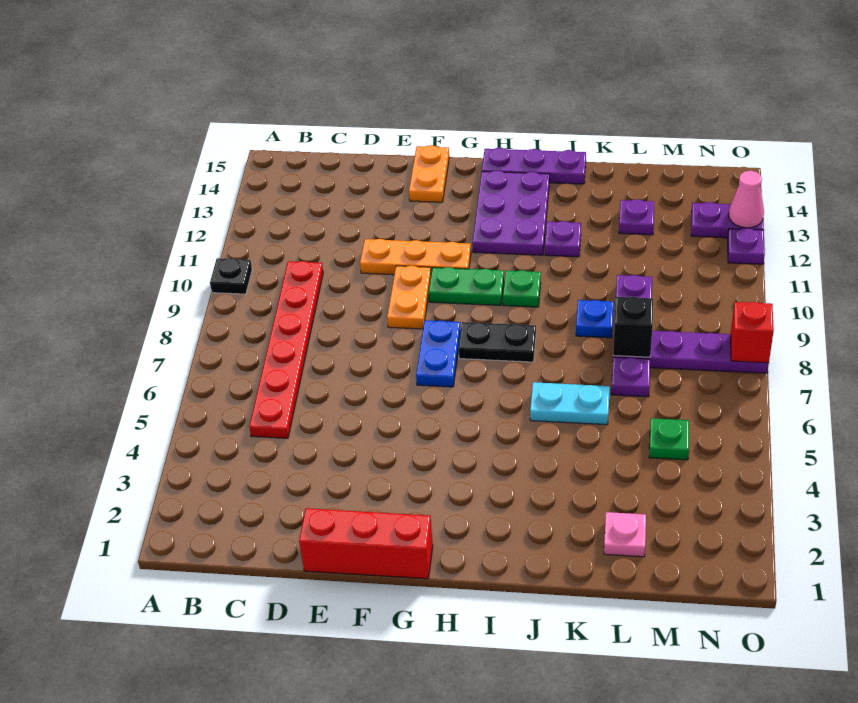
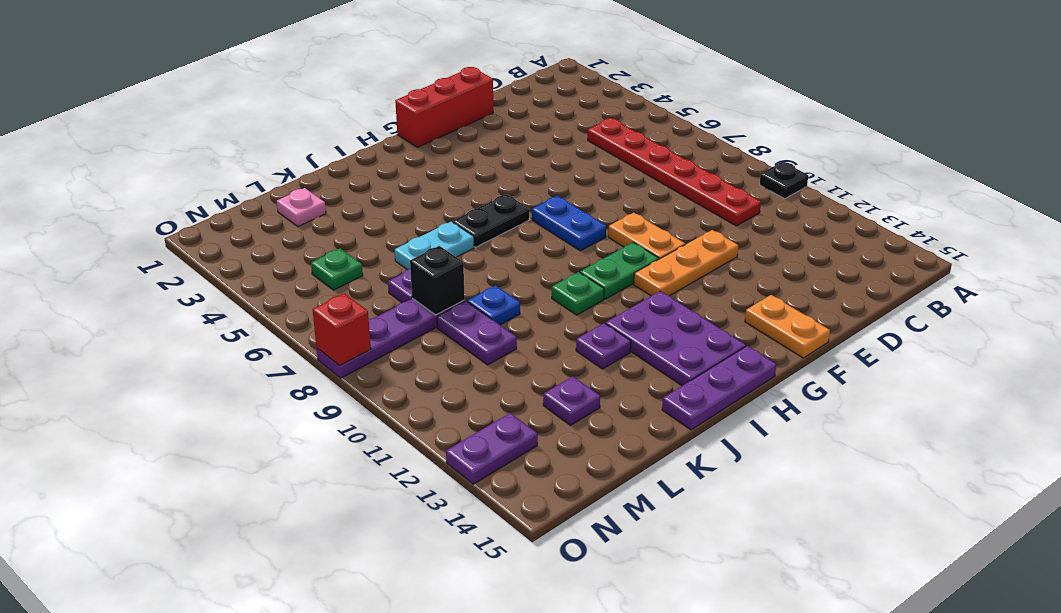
black 1x2 plate [459,322,536,362] -> black 1x2 plate moved to [453,194,529,247]
purple 1x1 plate [728,228,765,264] -> none
pink 1x1 cone [729,171,764,228] -> none

